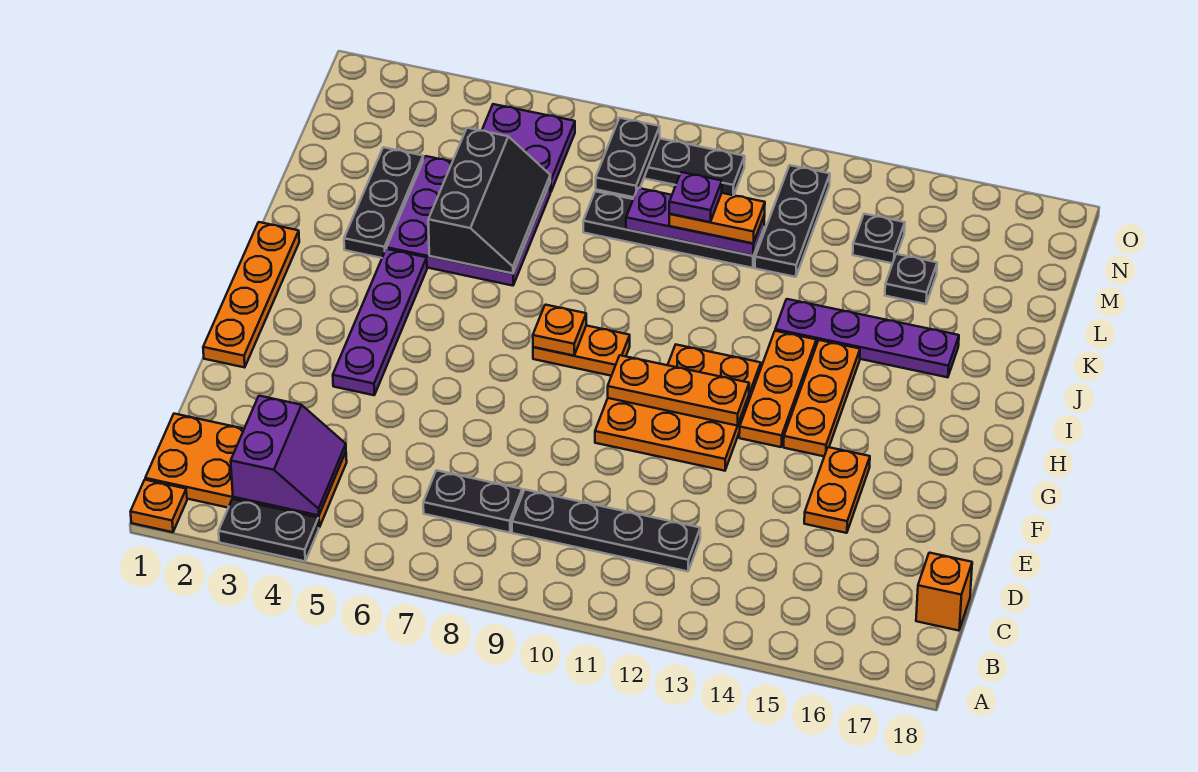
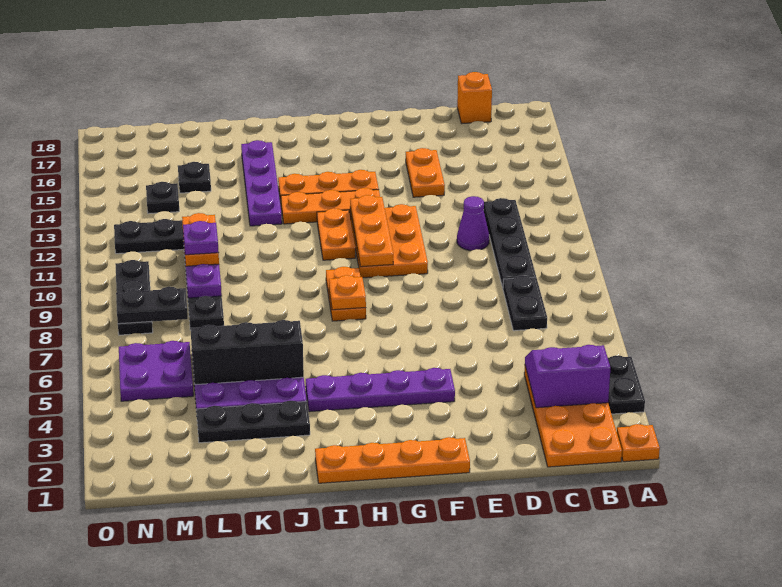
none -> purple 1x1 cone [457,196,489,251]
orange 1x2 plate [804,447,870,533] -> orange 1x2 plate turned to [406,148,445,197]

